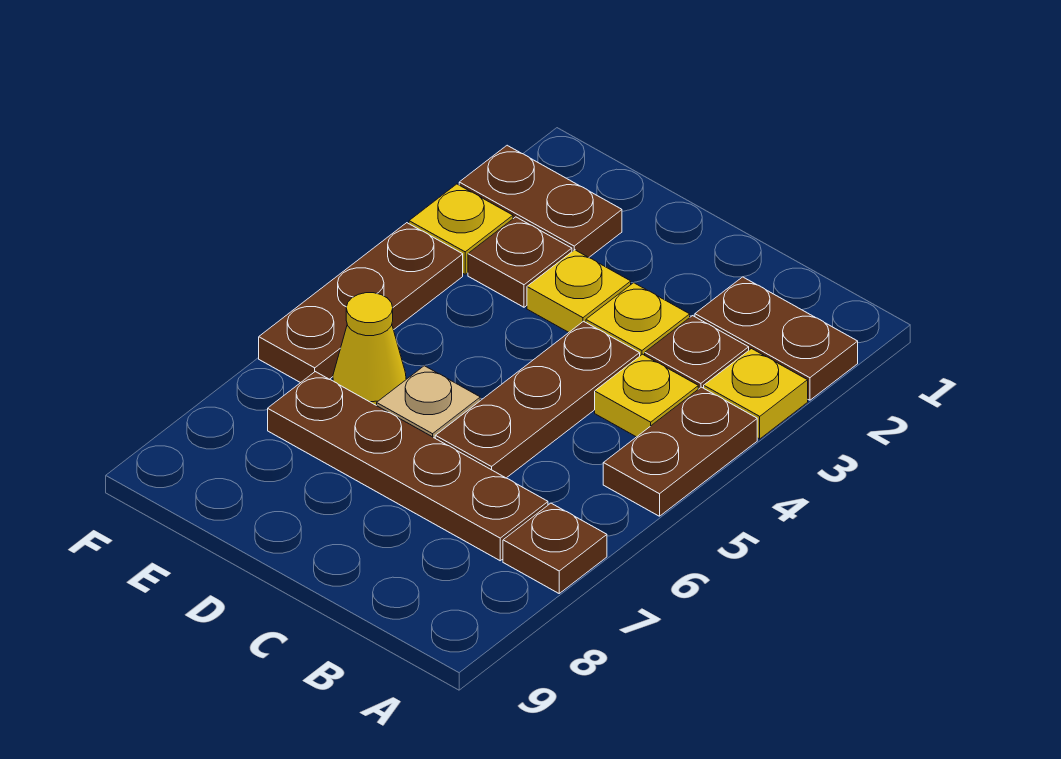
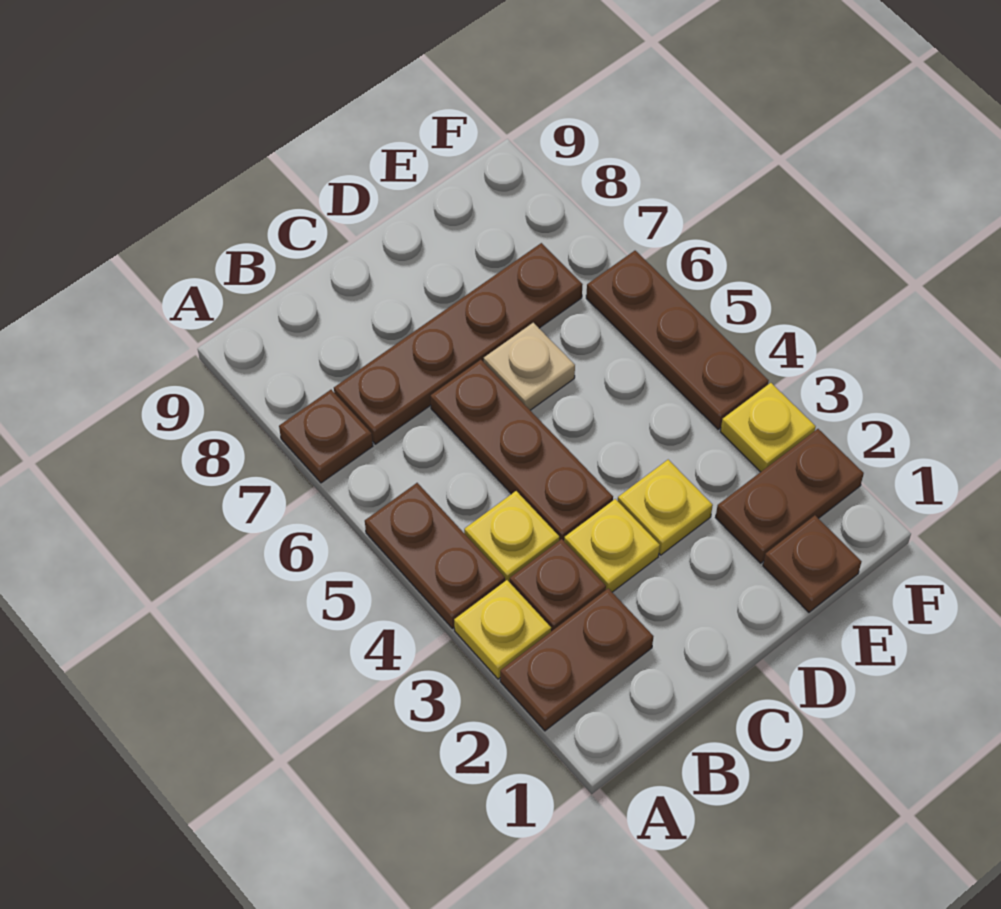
brown 1x1 plate [468,217,572,307] -> brown 1x1 plate moved to [763,515,862,612]
yellow 1x1 cone [333,293,406,406] -> none

